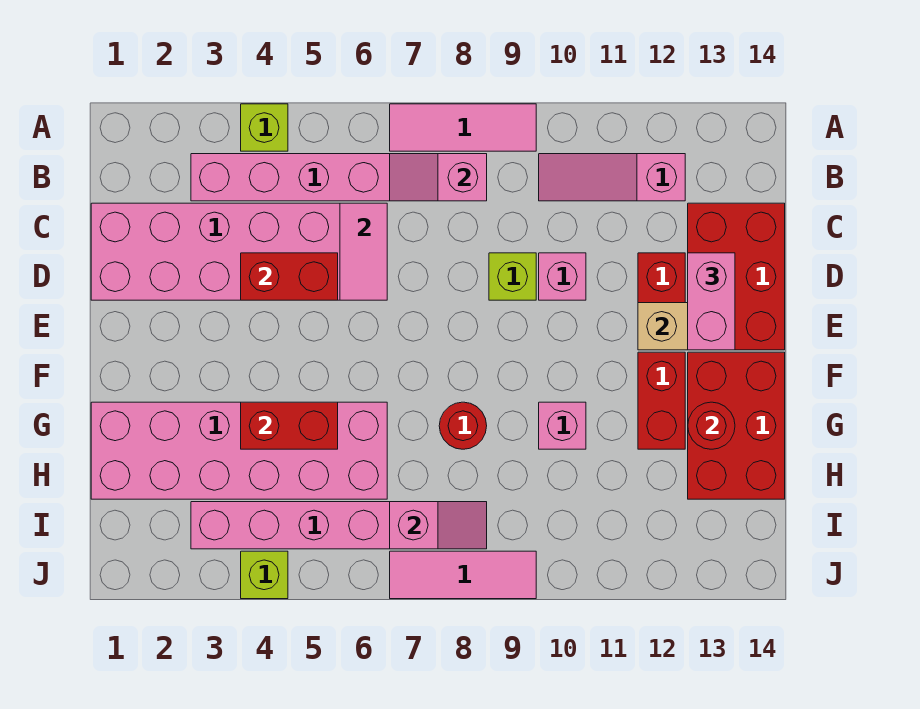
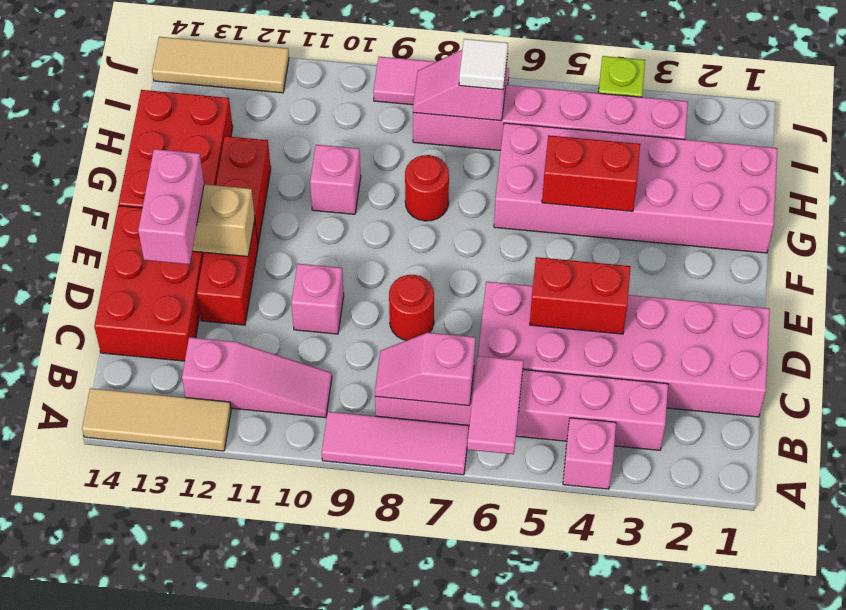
lime 1x1 brick [241,104,288,151] -> pink 1x1 brick [563,418,616,489]
none -> tan 1x3 tile [82,388,231,451]
pink 1x2 slope [390,154,487,201] -> pink 1x2 slope turned to [375,333,475,406]
pink 1x2 tile [340,203,387,300] -> pink 1x2 tile moved to [467,356,523,454]
lime 1x1 brick [489,253,536,300] -> none
red 1x1 round brick [688,402,735,449] -> red 1x1 round brick moved to [389,275,434,340]
none -> white 1x1 tile [459,39,508,90]
none -> tan 1x3 tile [152,37,289,93]

